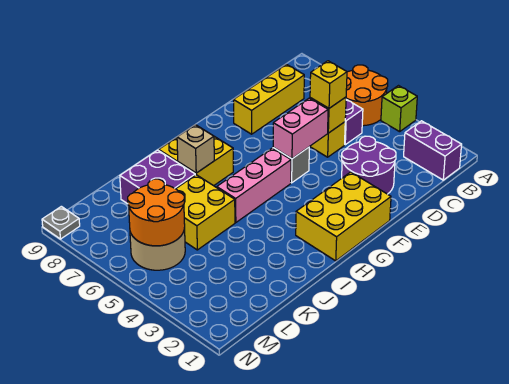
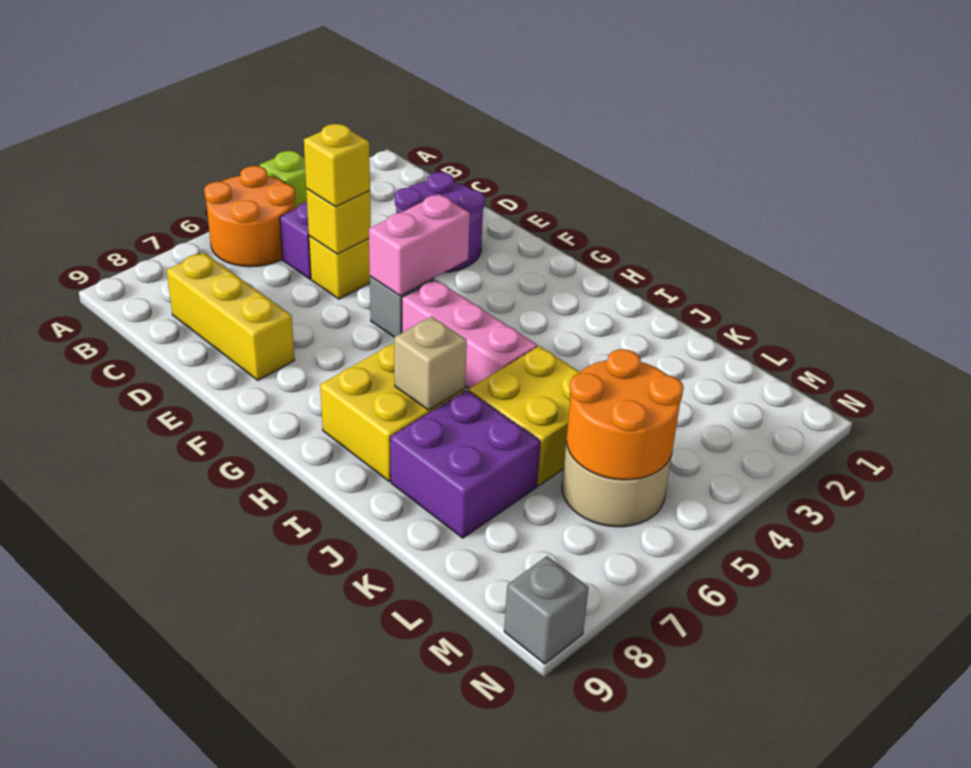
purple 1x2 brick [404,121,462,180] -> none
pink 1x2 brick [273,98,328,159] -> pink 1x2 brick turned to [369,194,470,296]
yellow 2x3 brick [296,172,391,261] -> none
grey 1x1 plate [42,206,80,239] -> grey 1x1 brick [504,556,589,664]

